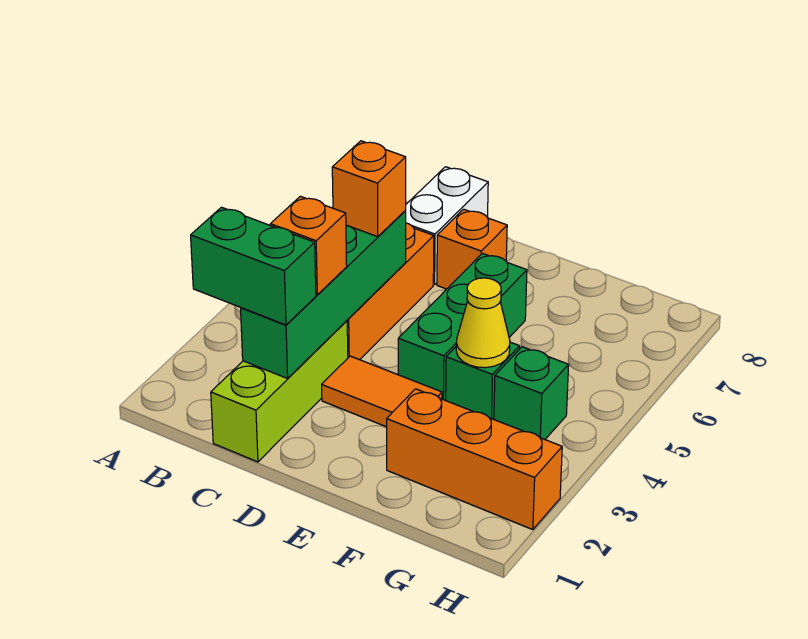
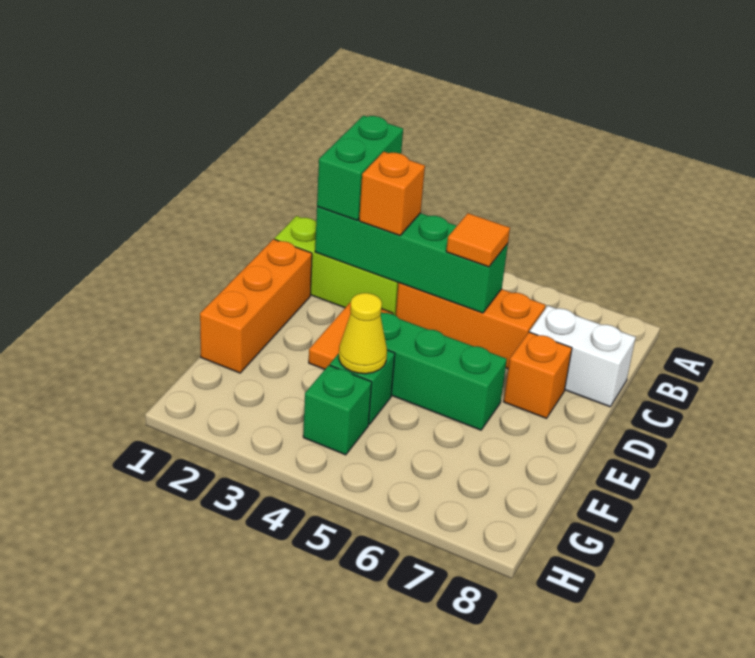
orange 1x1 brick [332,141,406,237] -> orange 1x1 tile [446,213,510,267]
orange 1x3 brick [387,389,562,530] -> orange 1x3 brick moved to [200,239,312,373]

